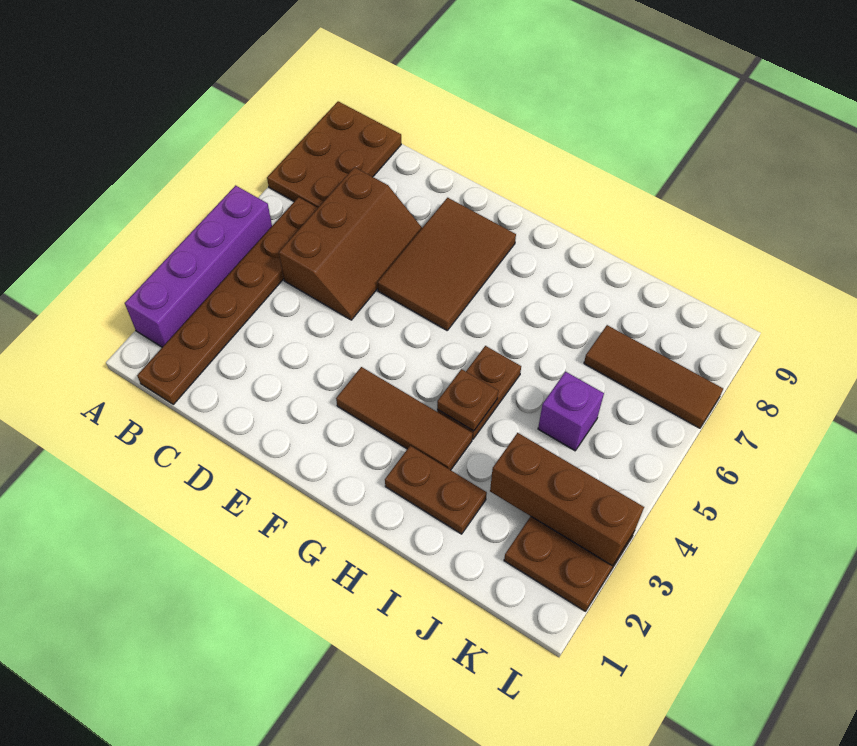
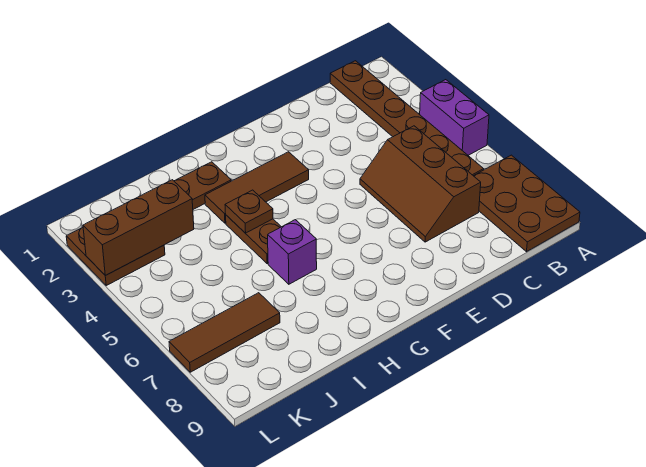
purple 1x4 brick [125,185,272,347] -> purple 1x2 brick [420,80,489,155]
brown 2x3 tile [377,198,516,330] -> none
purple 1x1 brick [538,372,604,451] -> purple 1x1 brick moved to [268,220,317,284]

